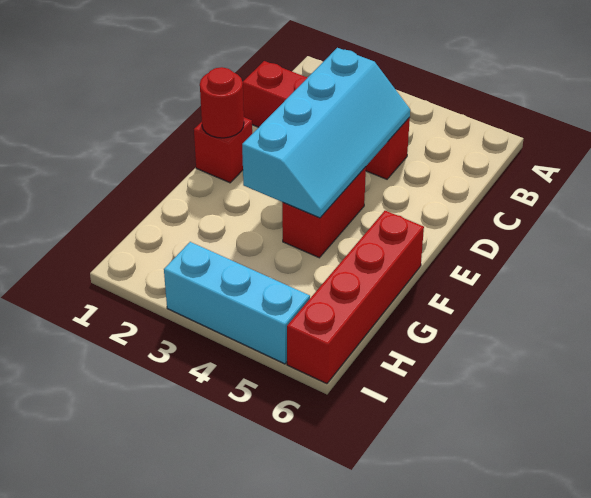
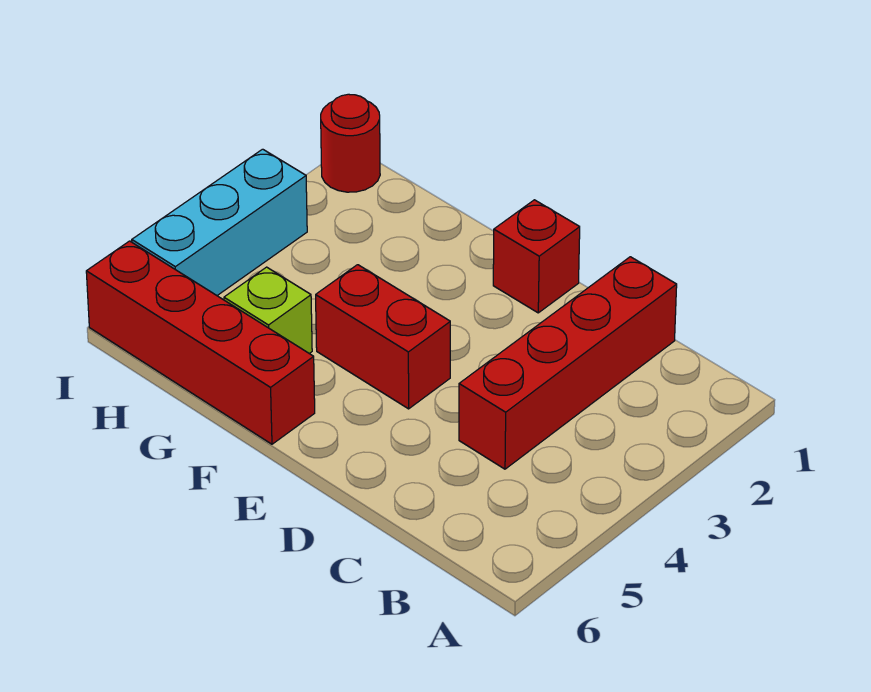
cyan 2x4 slope [242,48,410,218] -> none
red 1x1 round brick [200,67,244,138] -> red 1x1 round brick moved to [321,94,380,192]
none -> lime 1x1 brick [224,267,312,354]

